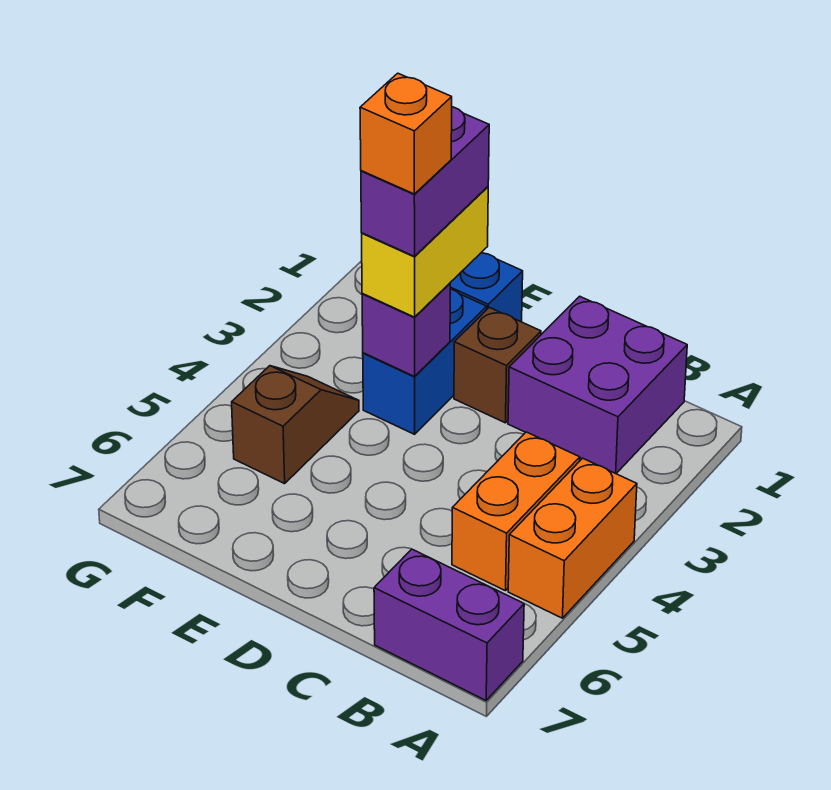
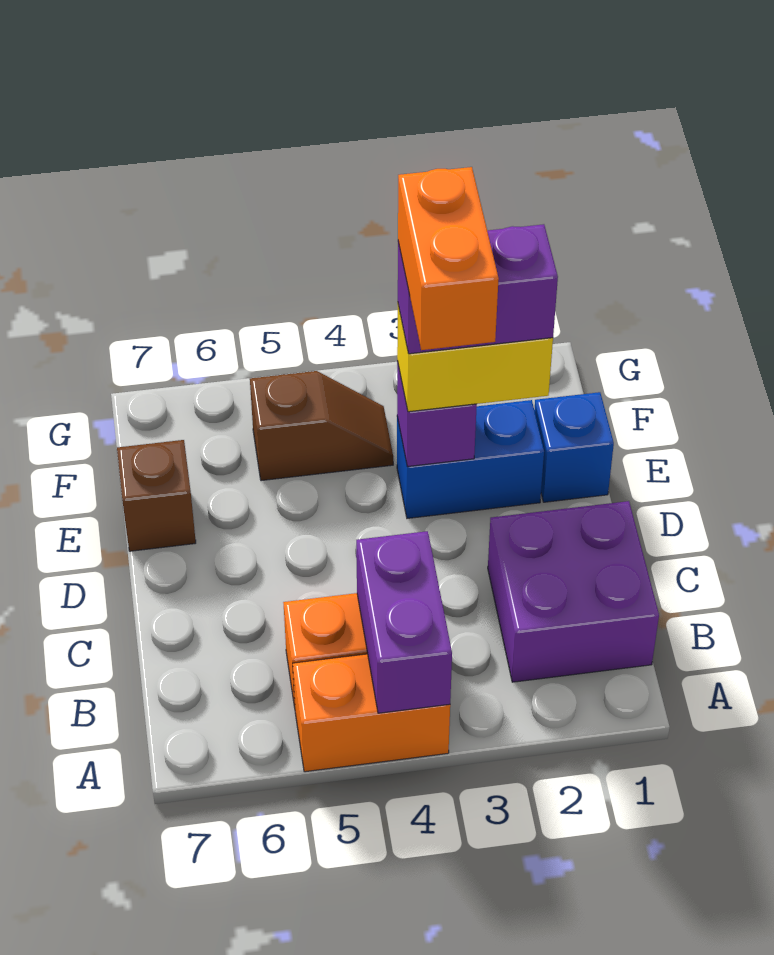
purple 1x2 brick [374,549,524,700] -> purple 1x2 brick moved to [356,531,452,713]
brown 1x1 brick [454,308,541,423] -> brown 1x1 brick moved to [117,440,196,551]
orange 1x1 brick [360,73,452,194] -> orange 1x2 brick [398,167,499,350]

